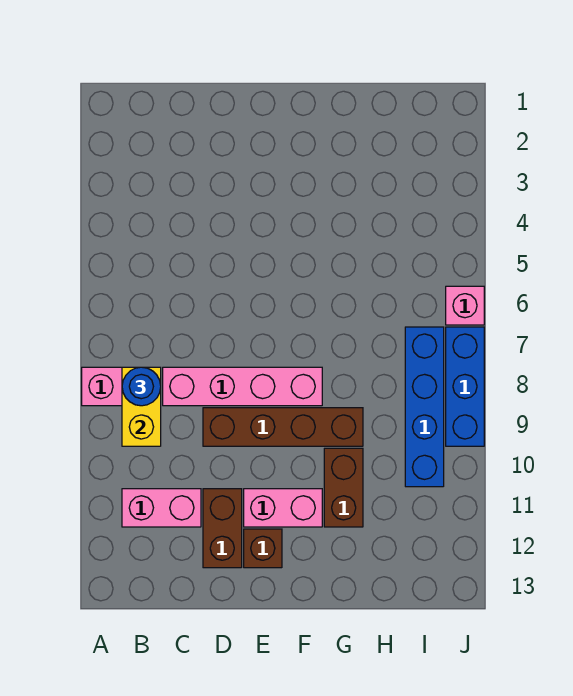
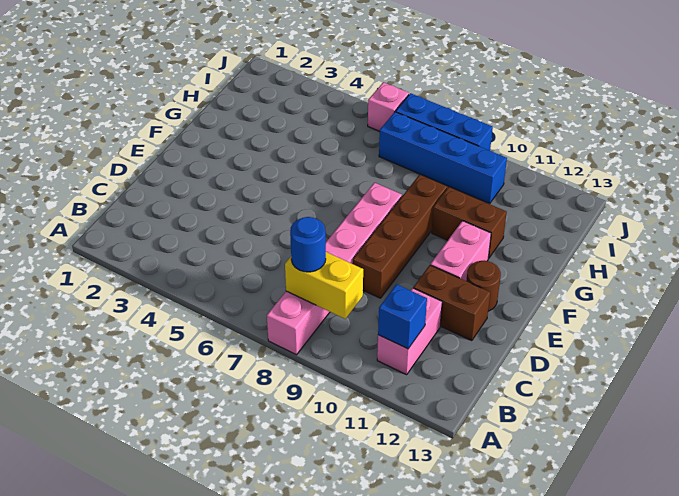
none -> blue 1x1 brick [378,284,427,349]
brown 1x1 brick [244,529,282,568] -> brown 1x1 round brick [466,261,501,311]

